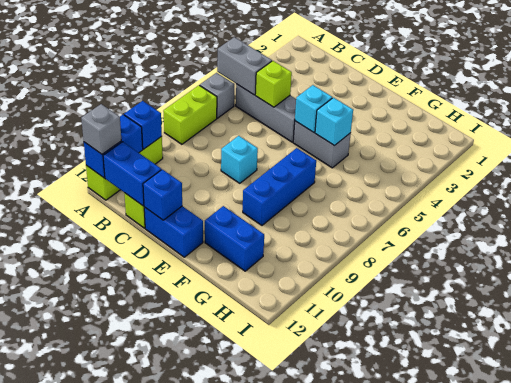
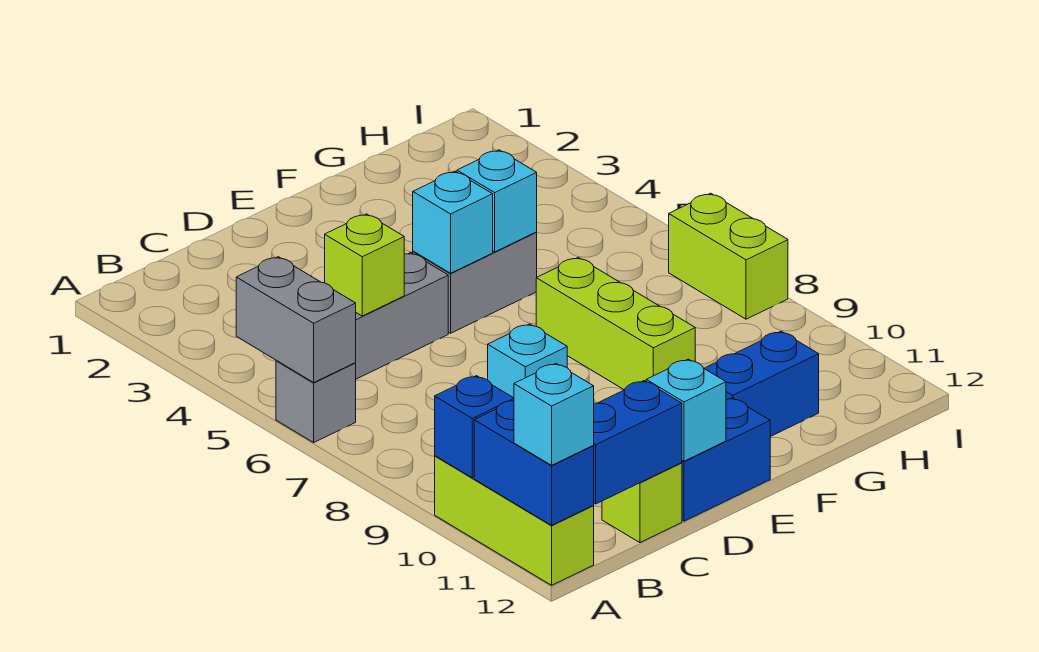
grey 1x2 brick [217,37,272,95] -> grey 1x2 brick turned to [236,257,356,382]
lime 1x2 brick [163,85,217,144] -> lime 1x2 brick moved to [669,193,788,319]
grey 1x1 brick [81,104,121,154] -> cyan 1x1 brick [514,363,594,465]
blue 1x1 brick [143,169,182,220] -> cyan 1x1 brick [646,359,726,461]
blue 1x3 brick [243,148,316,225] -> lime 1x3 brick [536,257,695,390]

